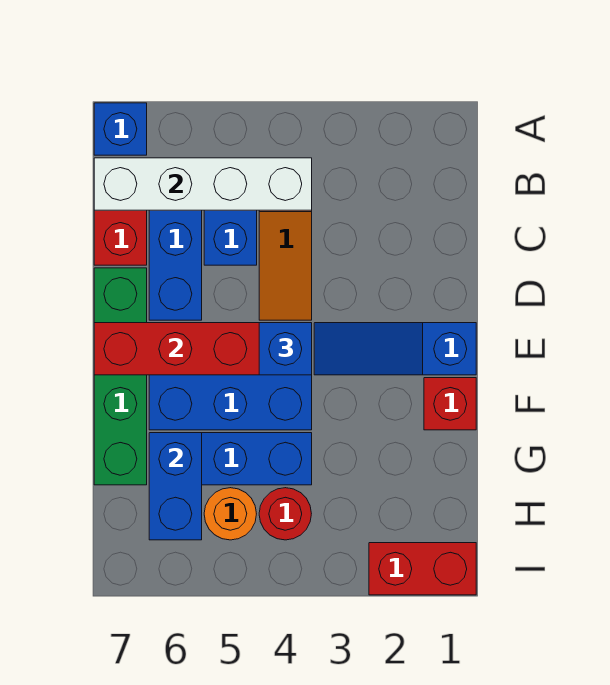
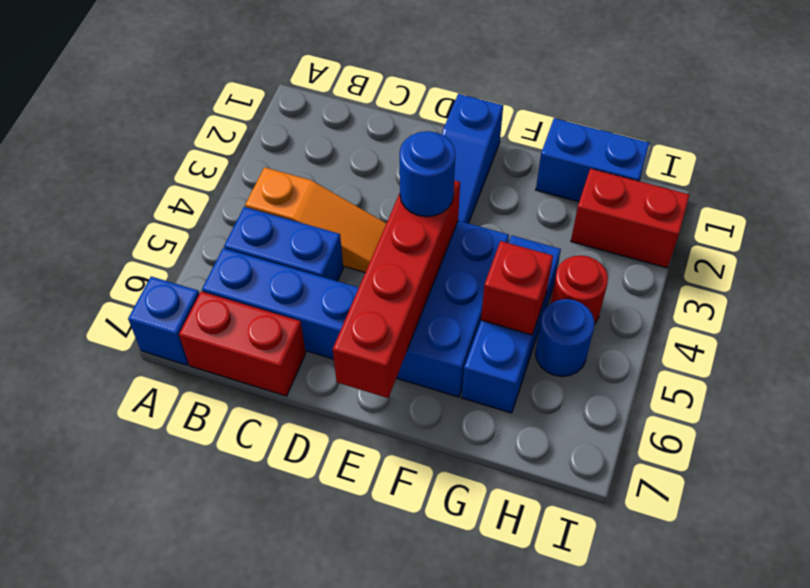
white 1x4 brick [94,158,312,210] -> none
green 1x4 brick [94,268,147,485] -> none
blue 1x1 brick [259,323,312,375] -> blue 1x1 round brick [399,131,455,217]
red 1x1 brick [424,378,476,430] -> red 1x1 brick moved to [481,241,553,335]
blue 1x2 brick [149,433,202,540] -> blue 1x2 brick moved to [536,118,650,202]
orange 1x1 round brick [204,488,256,540] -> blue 1x1 round brick [535,299,595,376]
red 1x2 brick [369,543,476,595] -> red 1x2 brick turned to [571,169,689,268]

